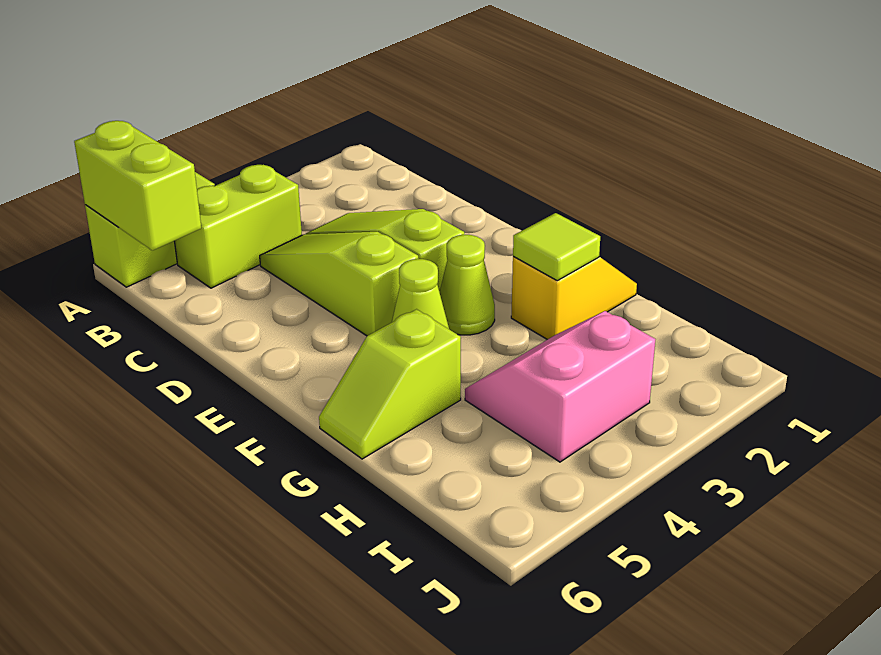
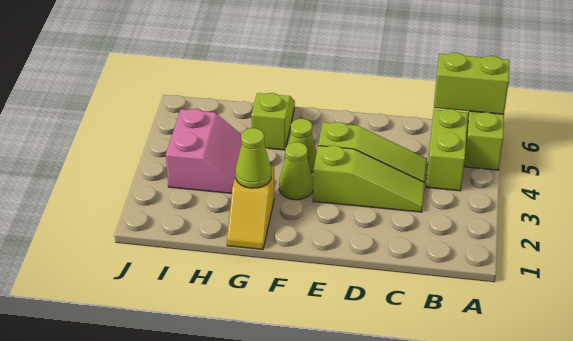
lime 1x1 tile [513,213,600,281] -> lime 1x1 cone [235,128,271,188]

